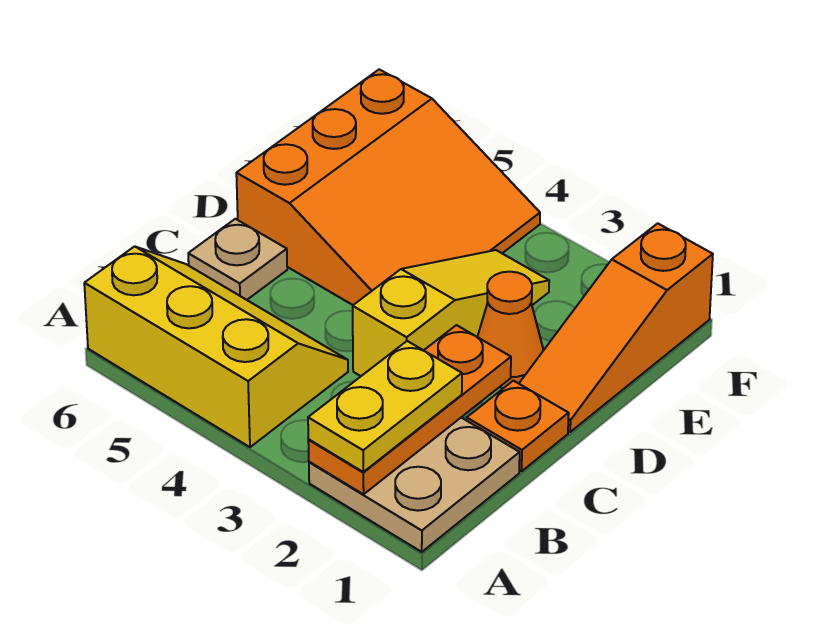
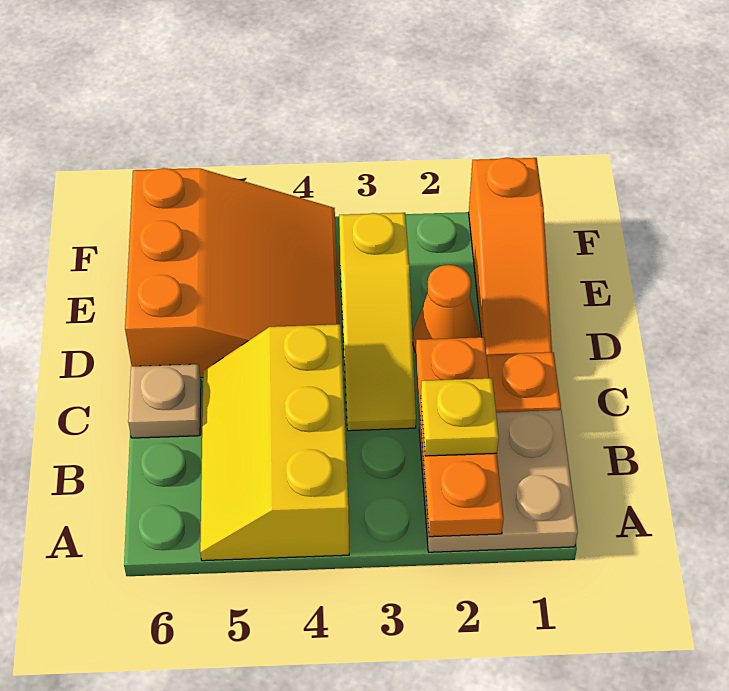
yellow 1x2 plate [308,341,462,472] -> yellow 1x1 plate [421,378,499,456]
yellow 2x3 slope [84,246,348,447] -> yellow 2x3 slope turned to [200,324,349,561]
yellow 1x3 slope [353,250,549,376] -> yellow 1x3 slope turned to [339,213,416,431]

